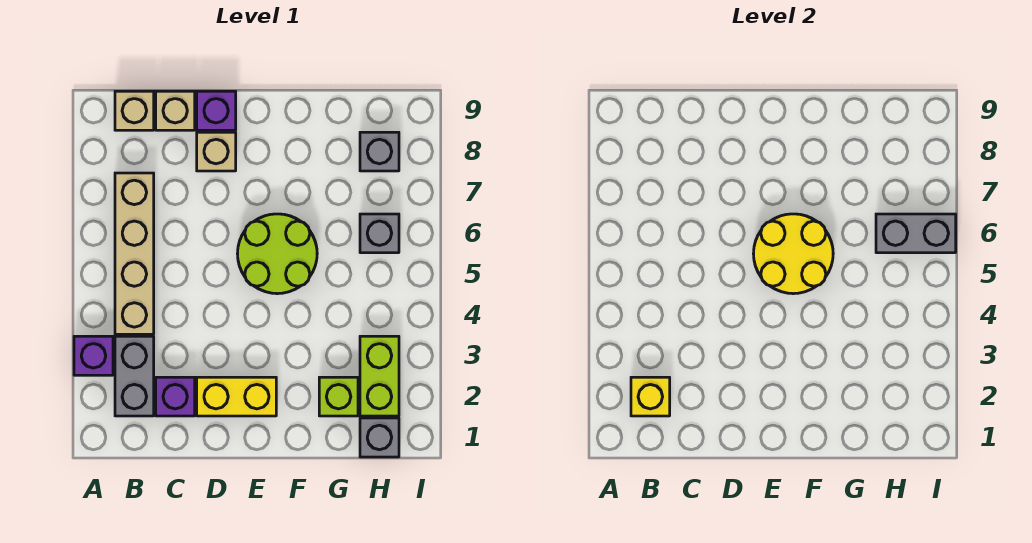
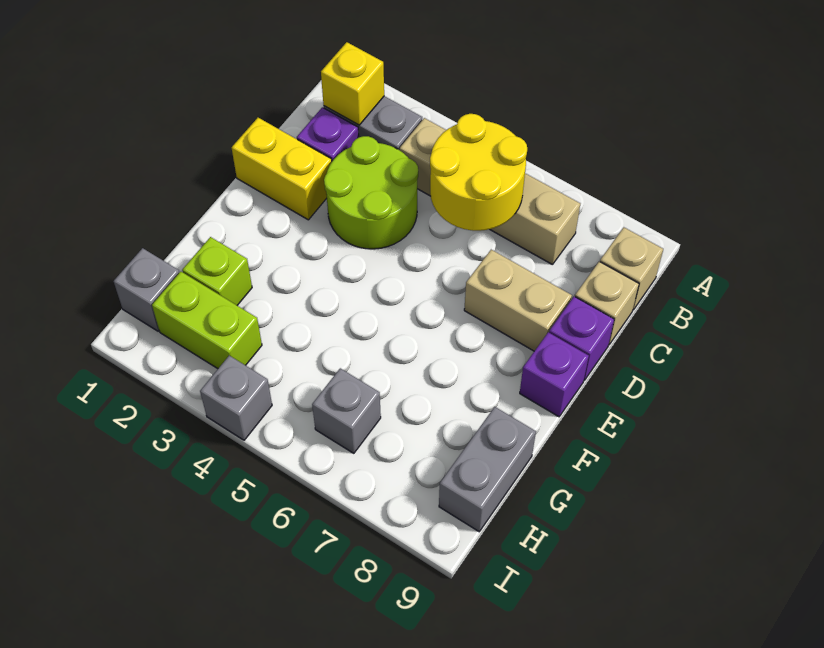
purple 1x1 brick [74,336,113,375] -> purple 1x1 brick moved to [520,332,589,417]
yellow 1x2 brick [197,377,276,416] -> yellow 1x2 brick turned to [232,118,332,220]
tan 1x1 brick [197,132,236,171] -> tan 1x2 brick [464,250,572,351]
lime 2x2 round brick [238,214,317,294] -> lime 2x2 round brick moved to [324,136,418,249]
yellow 2x2 round brick [754,214,833,294] -> yellow 2x2 round brick moved to [430,114,527,231]
grey 1x2 brick [876,214,956,253] -> grey 1x2 brick moved to [439,407,536,532]
grey 1x1 brick [360,132,399,171] -> grey 1x1 brick moved to [200,356,272,440]

